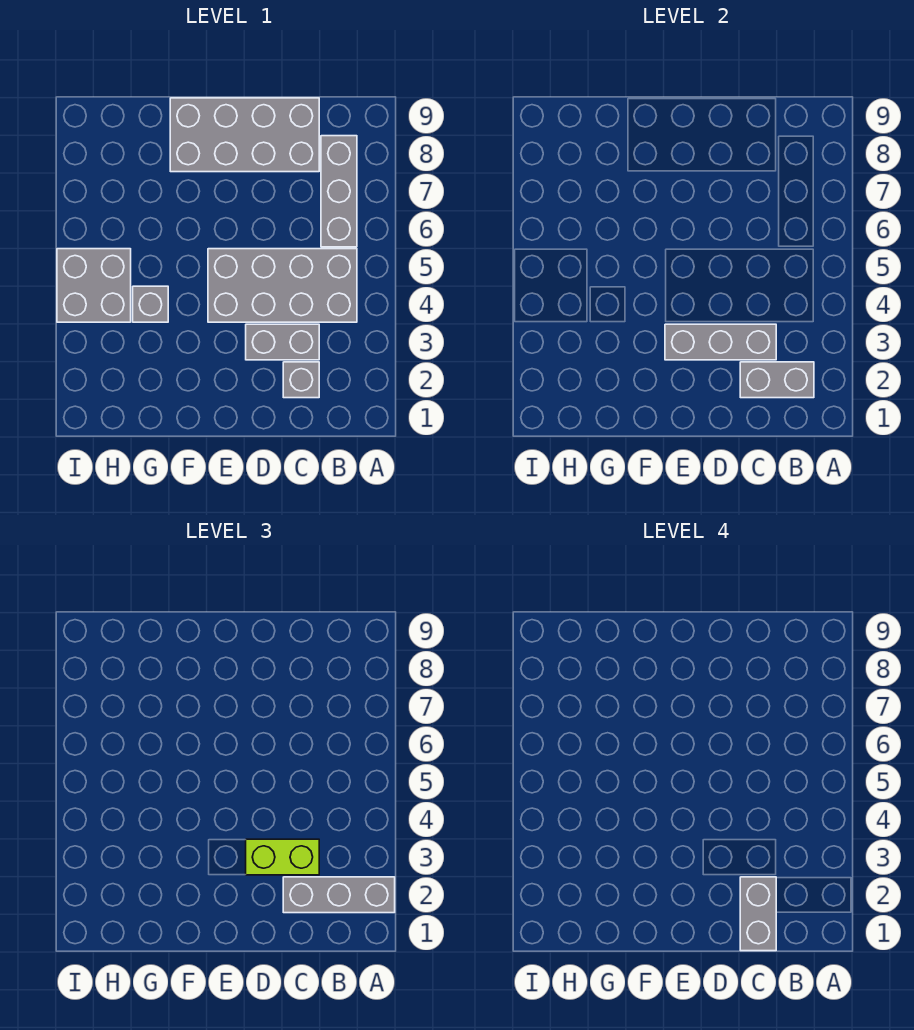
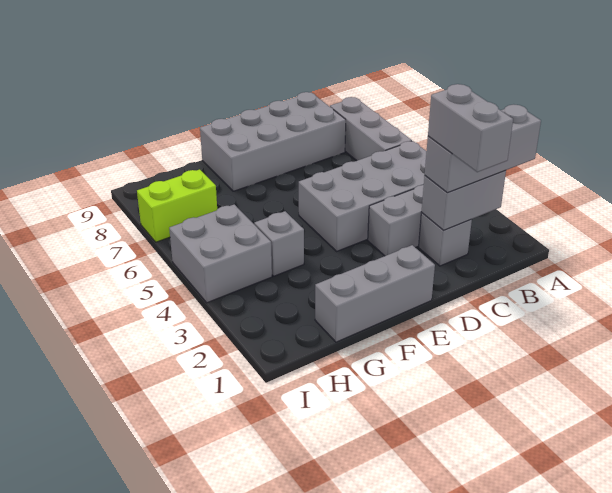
grey 1x3 brick [665,324,776,360] -> grey 1x3 brick moved to [315,245,435,342]
lime 1x2 brick [246,839,319,875] -> lime 1x2 brick moved to [137,169,217,242]

